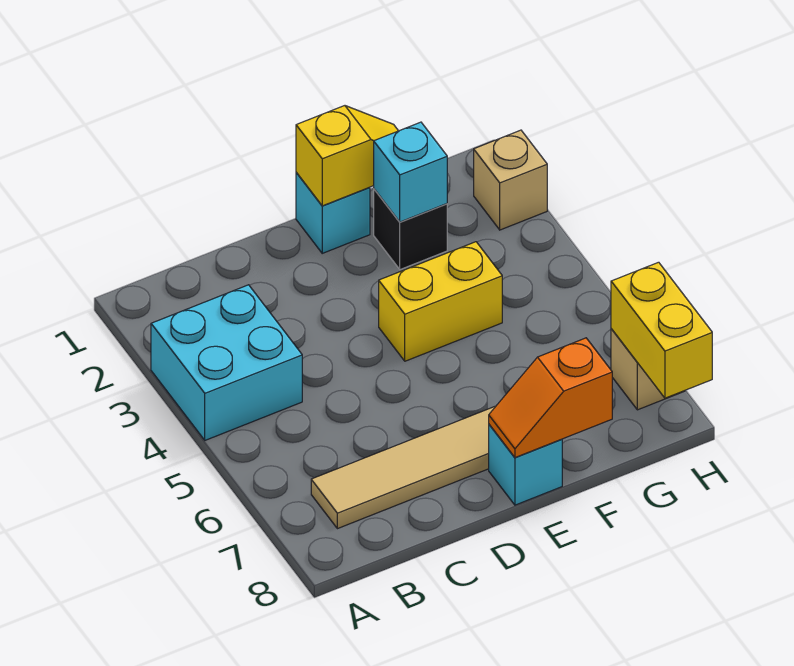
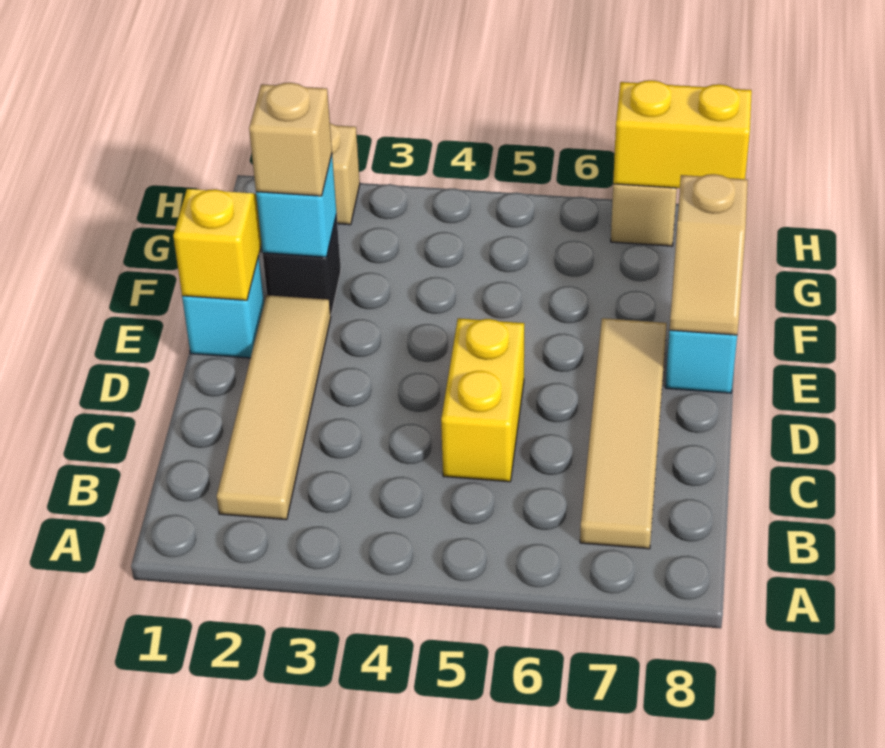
cyan 2x2 brick [151,285,302,440] -> none
none -> tan 1x4 tile [217,295,331,520]
yellow 1x2 brick [379,242,502,361] -> yellow 1x2 brick moved to [441,318,524,482]
orange 1x2 slope [489,338,612,458] -> tan 1x2 slope [670,174,748,335]
none -> tan 1x1 brick [249,83,332,196]

